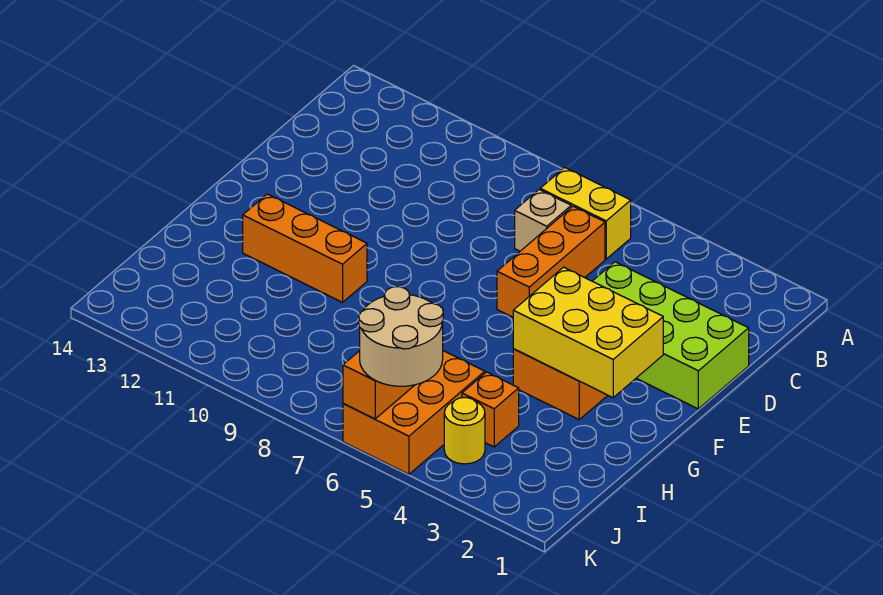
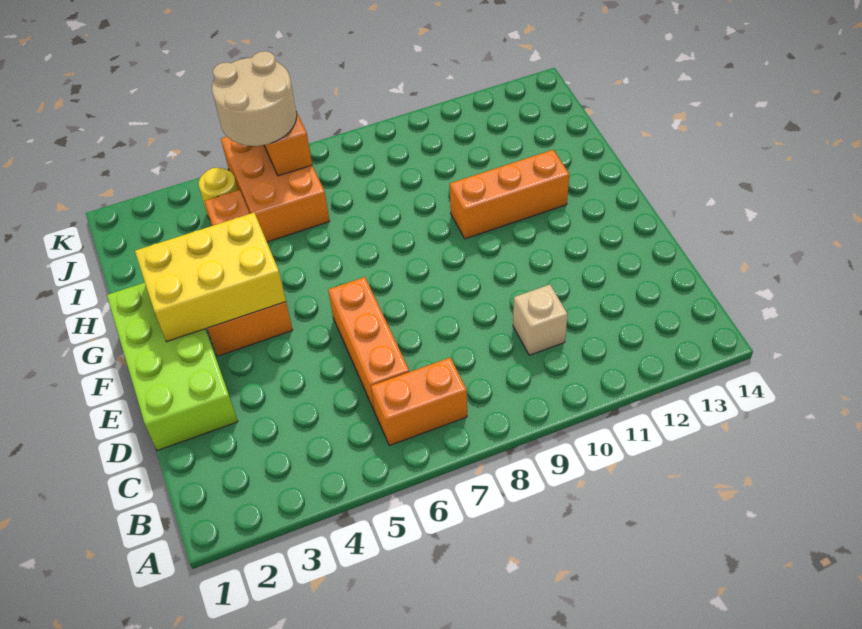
yellow 1x2 brick [540,168,631,259] -> orange 1x2 brick [371,358,467,446]
tan 1x1 brick [515,190,571,251] -> tan 1x1 brick moved to [513,285,568,355]
lime 2x4 brick [593,262,749,409] -> lime 2x4 brick turned to [107,283,238,450]

